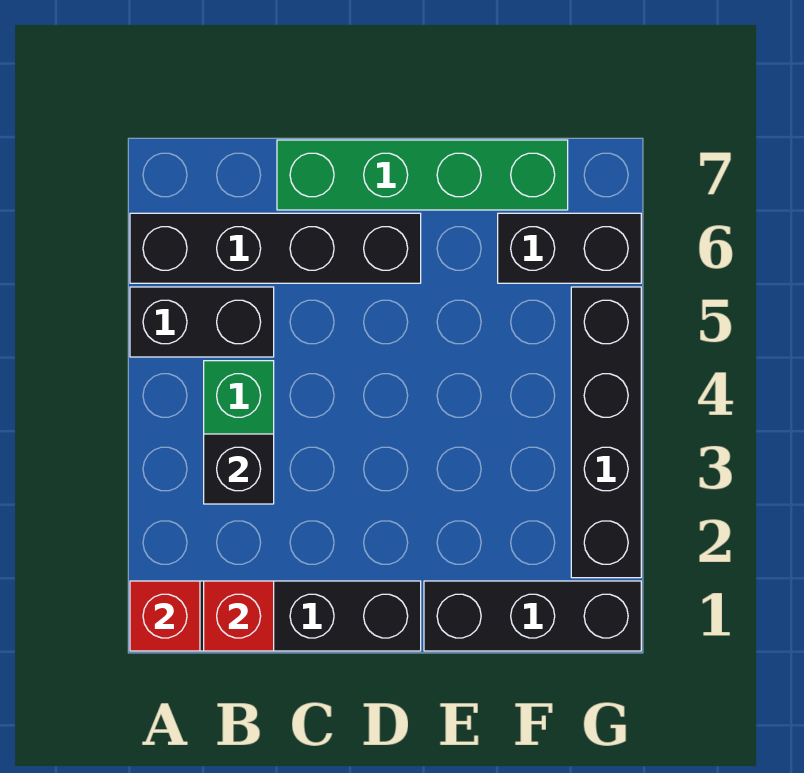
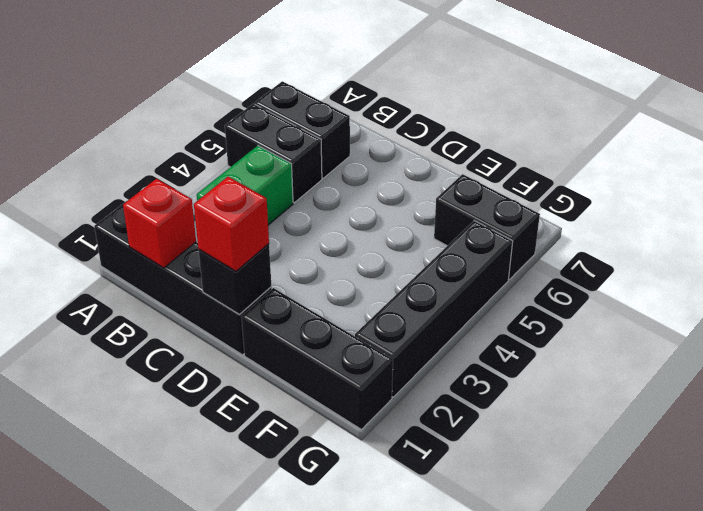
red 1x1 brick [130,581,200,651] -> red 1x1 brick moved to [194,177,269,271]
black 1x4 brick [130,213,421,283] -> black 1x2 brick [255,81,350,178]
black 1x1 brick [204,434,274,504] -> black 1x1 brick moved to [199,244,271,314]
green 1x4 brick [277,140,568,210] -> none

